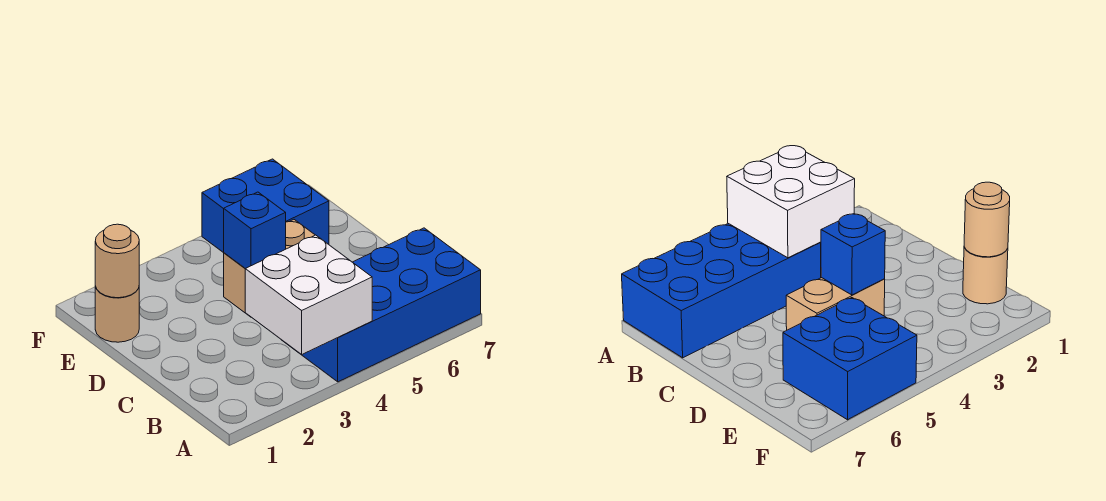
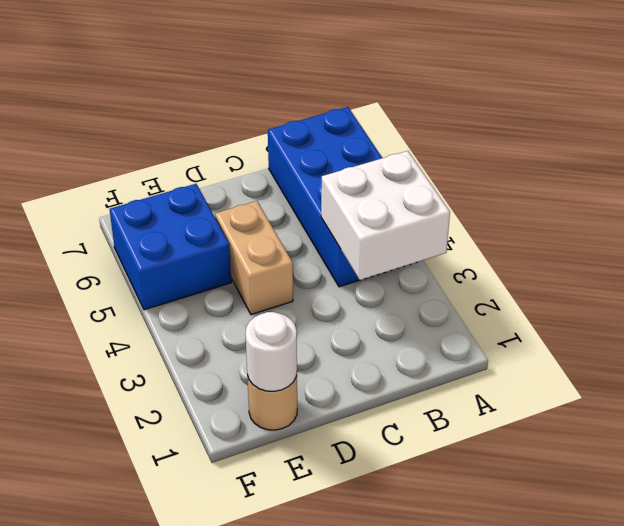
blue 1x1 brick [224,192,286,269] -> none
tan 1x1 round brick [95,224,139,298] -> white 1x1 round brick [245,312,297,391]

